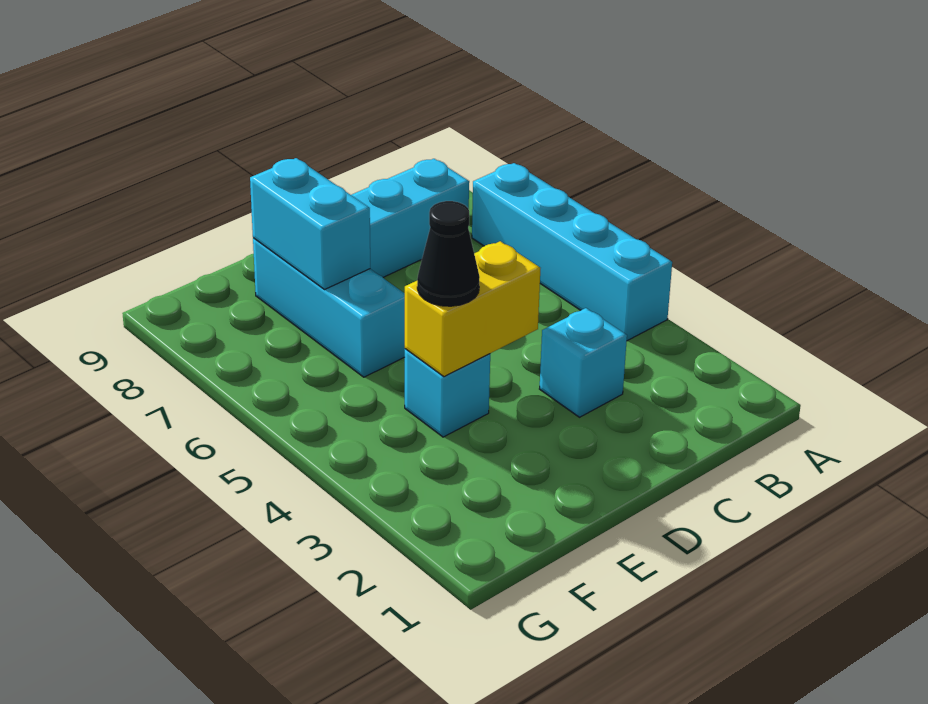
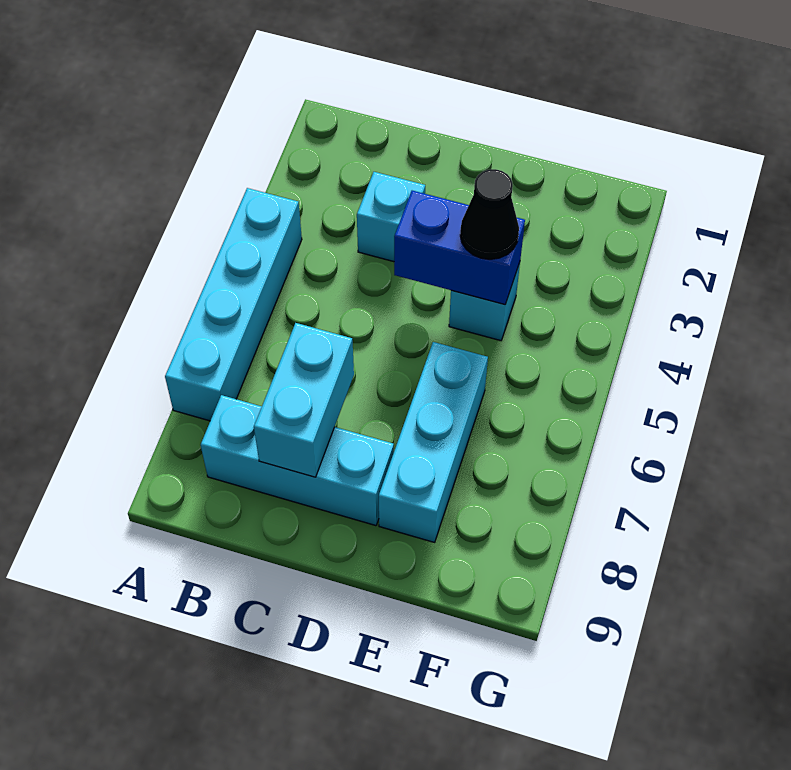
yellow 1x2 brick [405,241,540,377] -> blue 1x2 brick [394,191,525,304]
cyan 1x2 brick [250,158,370,289] -> cyan 1x2 brick moved to [254,323,354,477]

